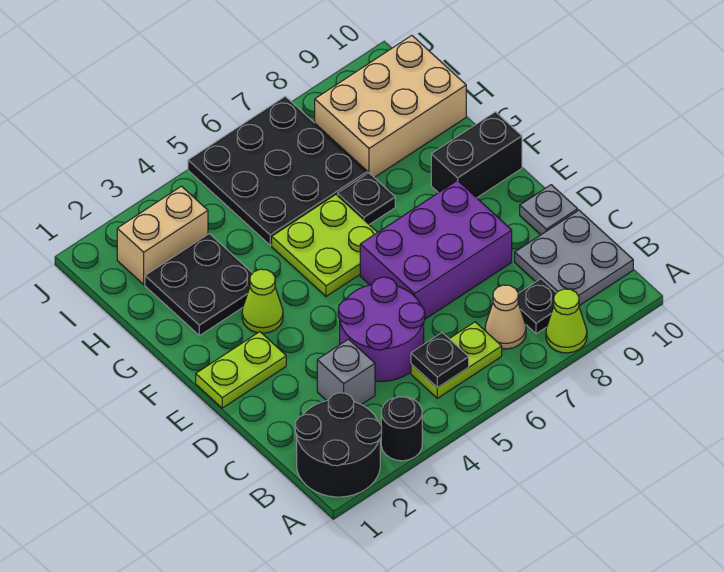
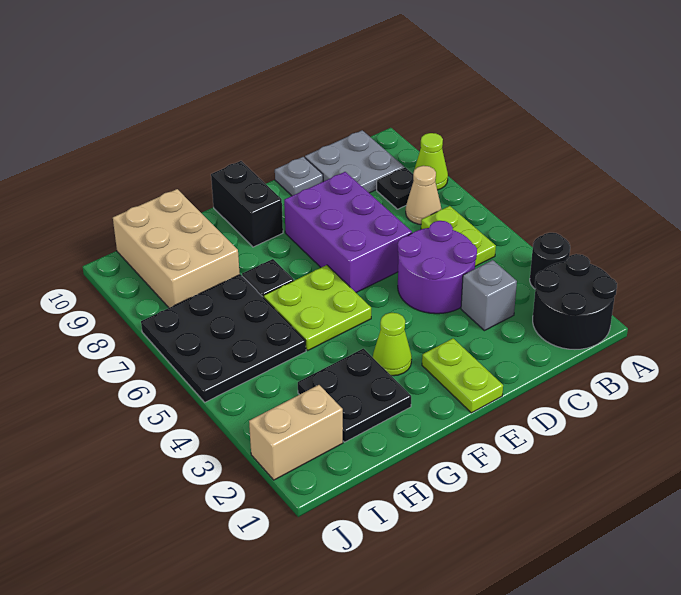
black 1x1 plate [411,333,469,388] -> none
tan 1x2 brick [117,186,208,285] -> tan 1x2 brick turned to [249,385,343,480]

